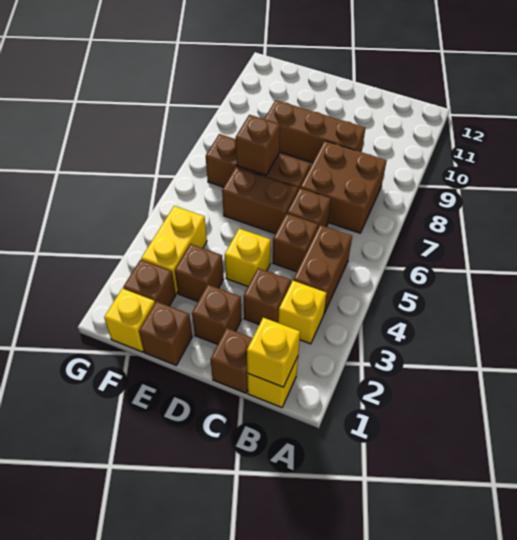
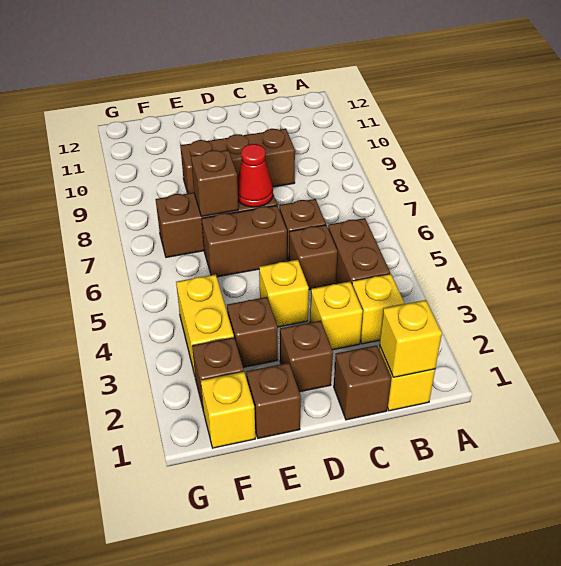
brown 2x2 brick [300,141,387,233] -> none
brown 1x1 brick [243,268,291,325] -> yellow 1x1 brick [310,282,363,350]
none -> red 1x1 cone [237,144,273,207]

